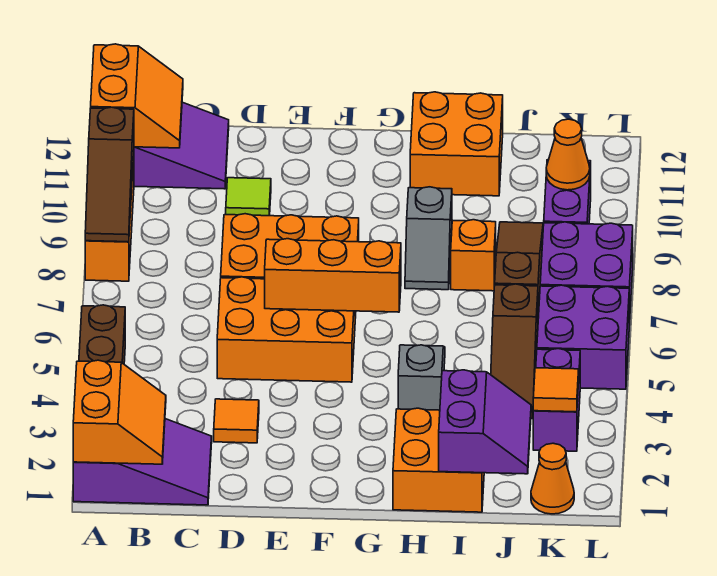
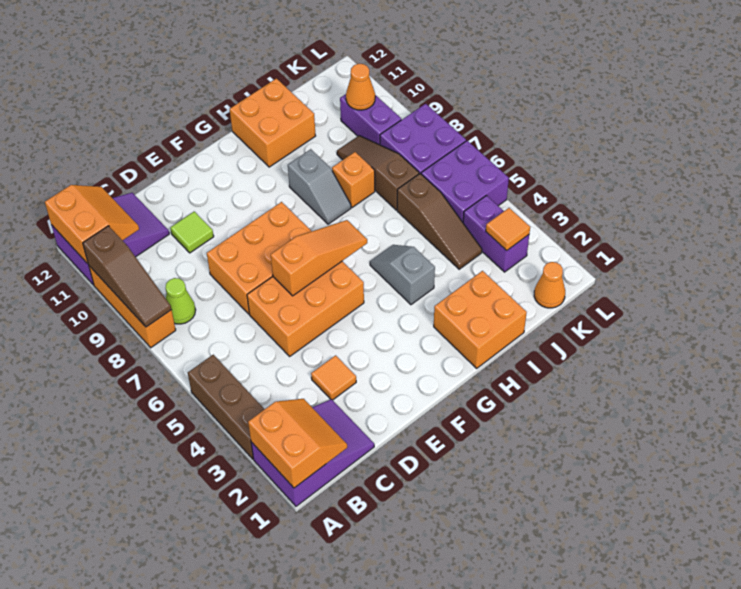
none -> lime 1x1 cone [165,278,196,324]
orange 1x3 brick [265,239,401,312] -> orange 1x3 slope [271,220,367,296]
purple 2x2 slope [439,370,531,474] -> none

